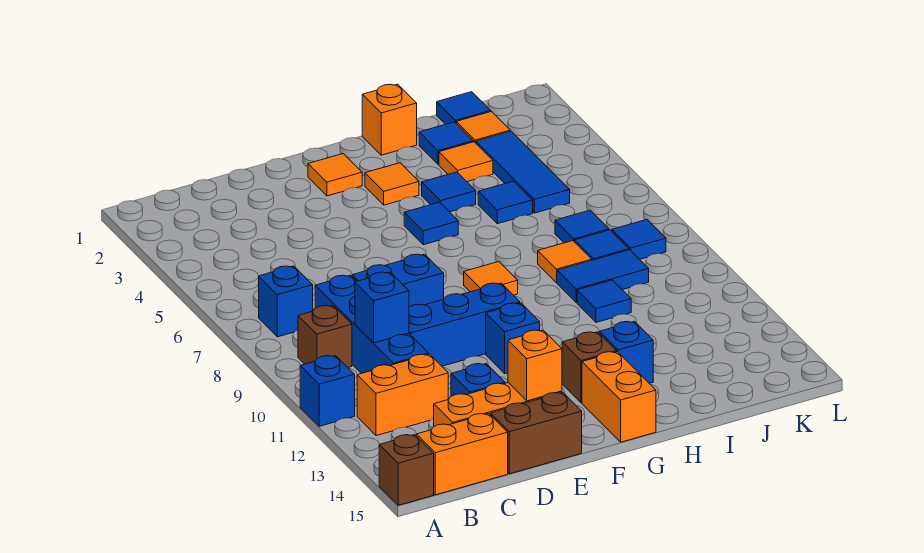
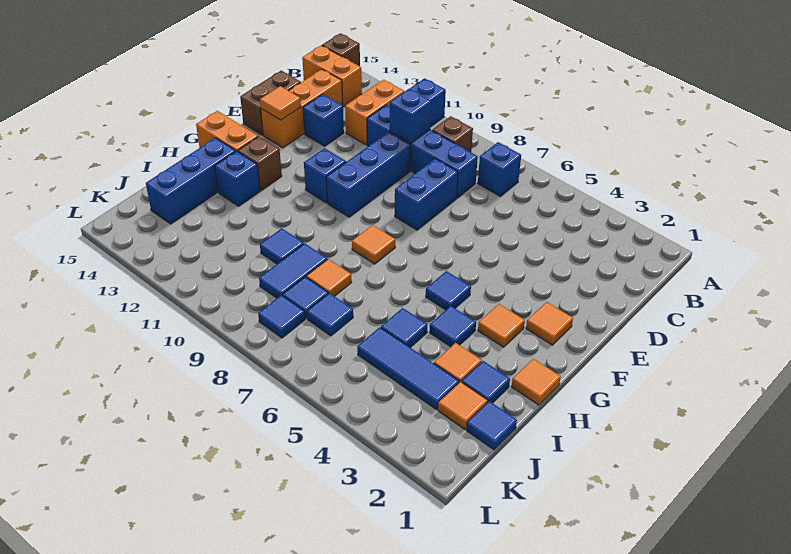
orange 1x2 brick [416,414,508,495] -> orange 1x2 brick turned to [302,45,362,107]
orange 1x1 brick [508,330,562,401] -> orange 1x1 tile [260,86,301,120]
orange 1x1 brick [362,84,417,155] -> orange 1x1 tile [512,359,561,405]
none -> blue 1x3 brick [146,138,236,224]

